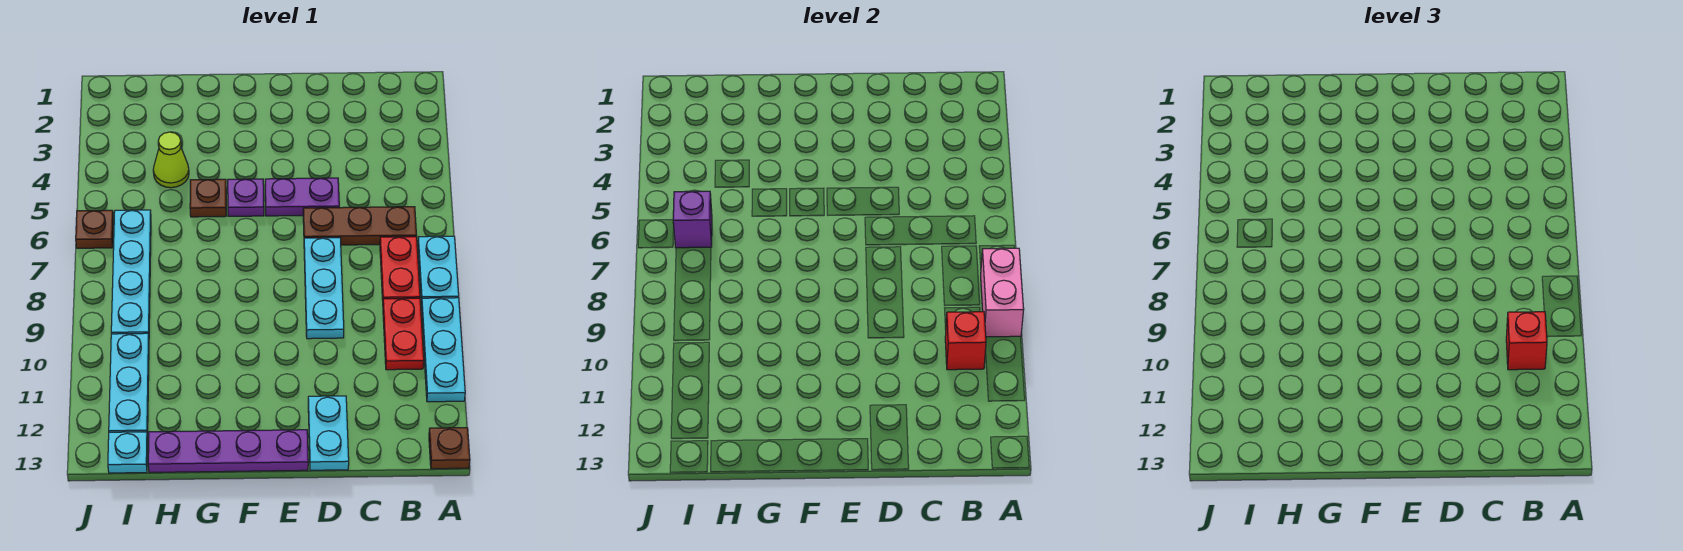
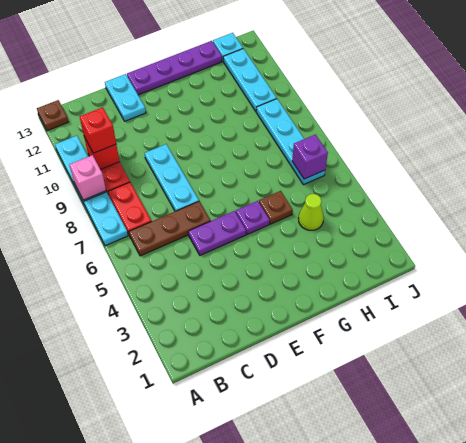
pink 1x2 brick [981,248,1024,337] -> pink 1x1 brick [70,155,106,200]
brown 1x1 plate [76,210,113,248] -> none

